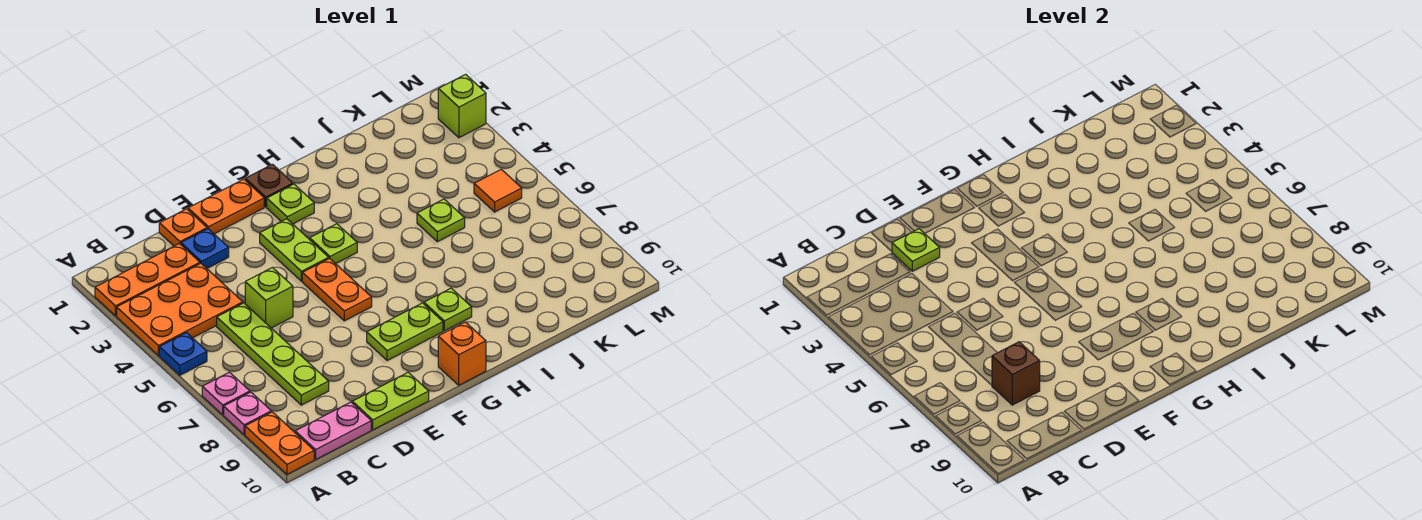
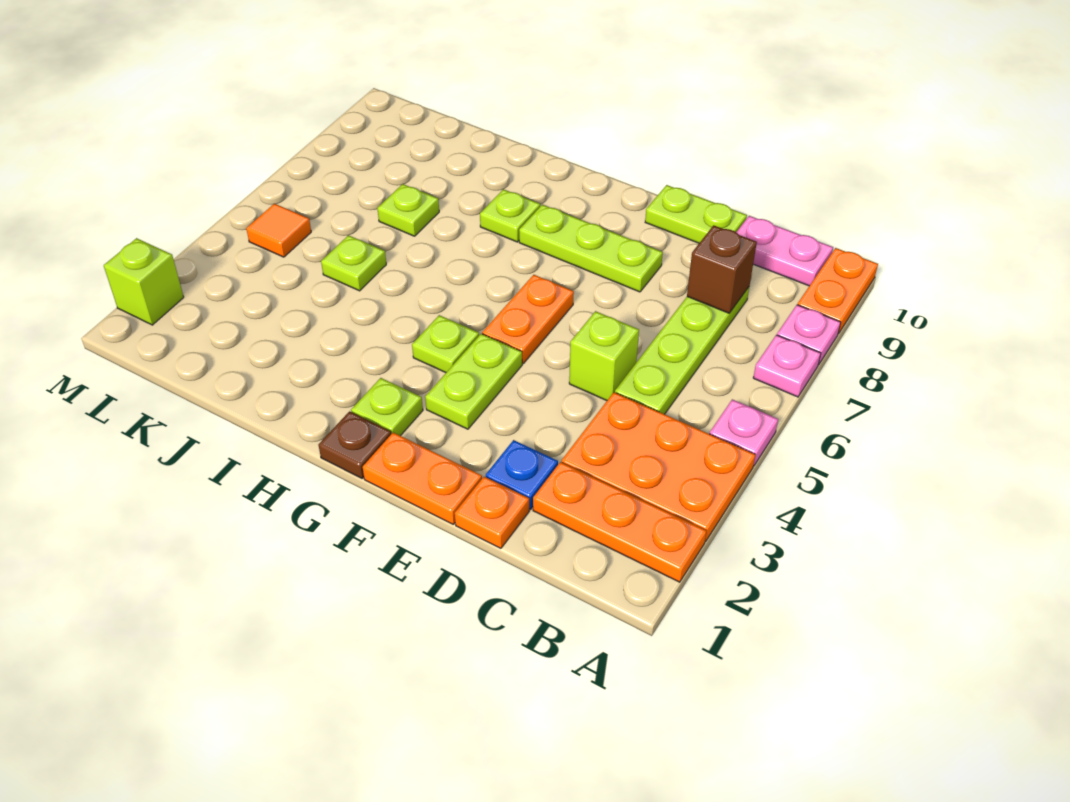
blue 1x1 plate [159,333,207,375] -> pink 1x1 plate [710,399,778,466]
lime 1x1 plate [892,229,940,271] -> lime 1x1 plate moved to [377,184,439,236]
lime 1x2 plate [367,303,443,361] -> lime 1x3 plate [519,205,663,292]
orange 1x1 brick [438,322,486,385] -> none

